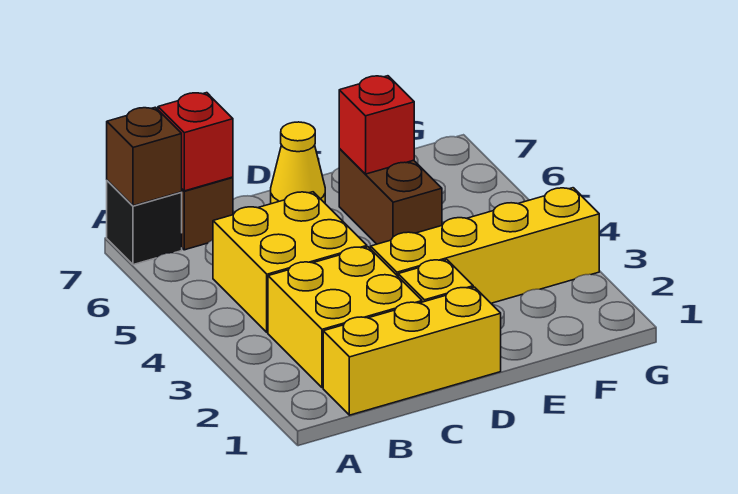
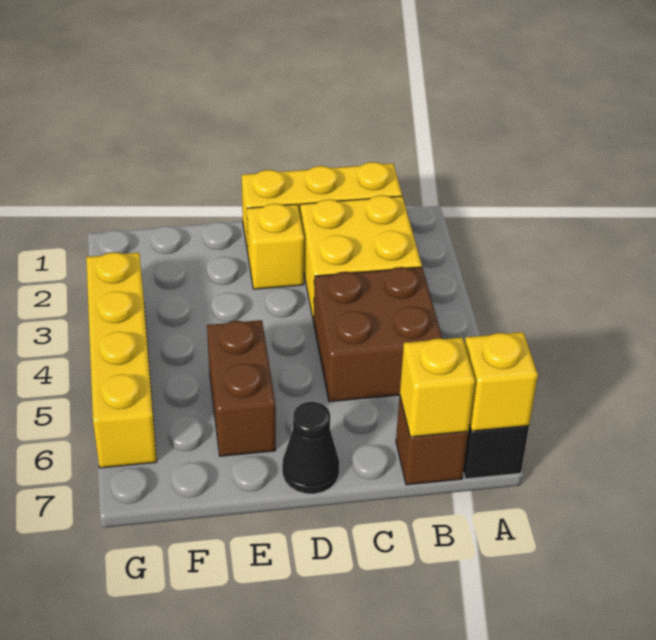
brown 1x1 brick [107,107,182,206] -> yellow 1x1 brick [465,332,538,431]
yellow 2x2 brick [213,192,367,332] -> brown 2x2 brick [314,267,442,402]
red 1x1 brick [158,93,233,191] -> yellow 1x1 brick [400,338,475,437]
yellow 1x4 brick [371,188,599,303] -> yellow 1x4 brick turned to [86,252,157,468]
yellow 1x1 cone [271,122,325,204] -> black 1x1 cone [282,402,339,494]
red 1x1 brick [339,76,414,174] -> none

